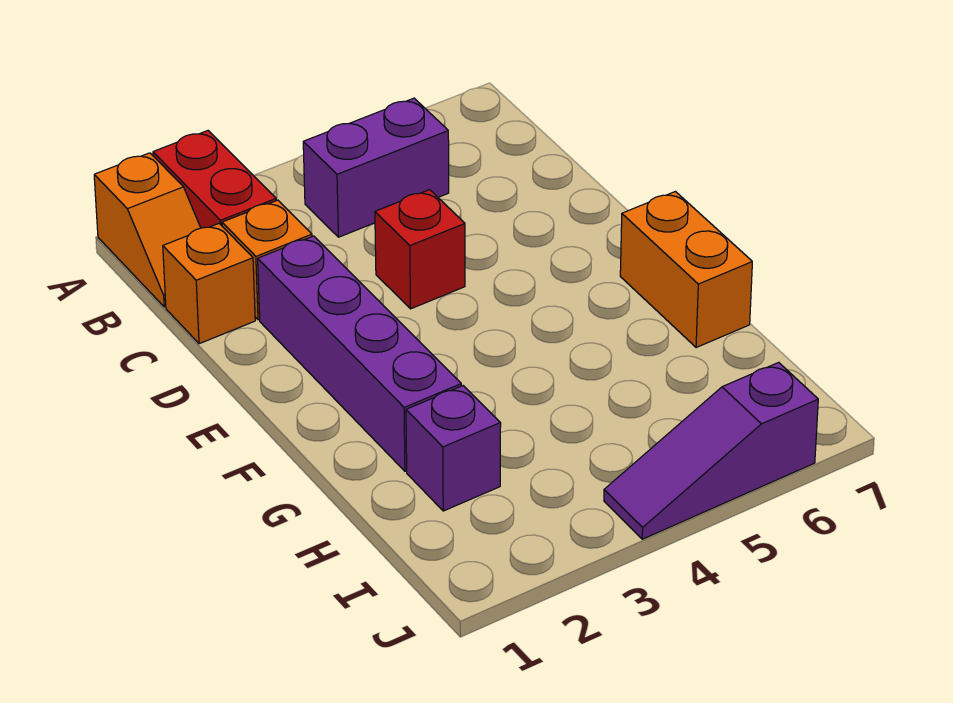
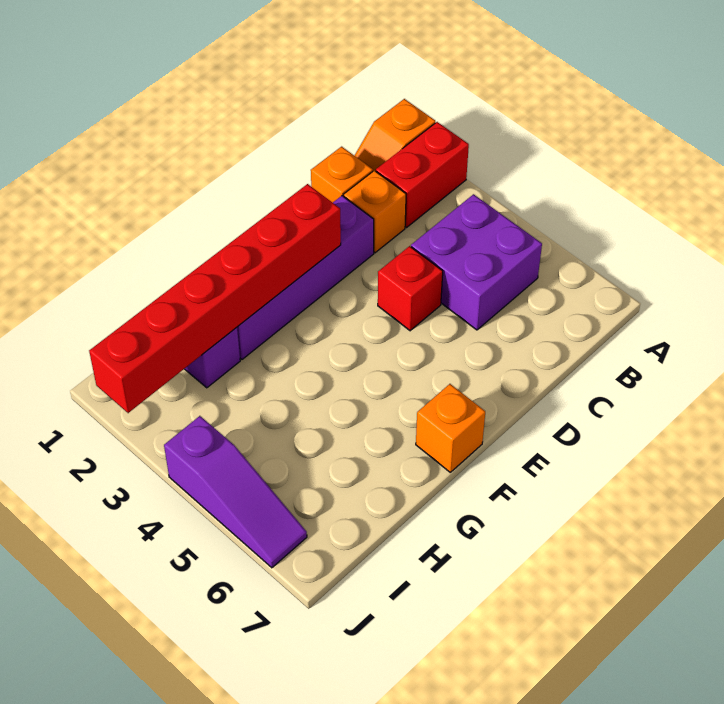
purple 1x2 brick [303,98,449,237] -> purple 2x2 brick [411,194,542,330]
none -> red 1x6 brick [89,184,341,413]
orange 1x2 brick [620,192,752,348] -> orange 1x1 brick [416,384,485,472]
purple 1x3 slope [604,362,818,539] -> purple 1x3 slope turned to [164,416,307,568]

